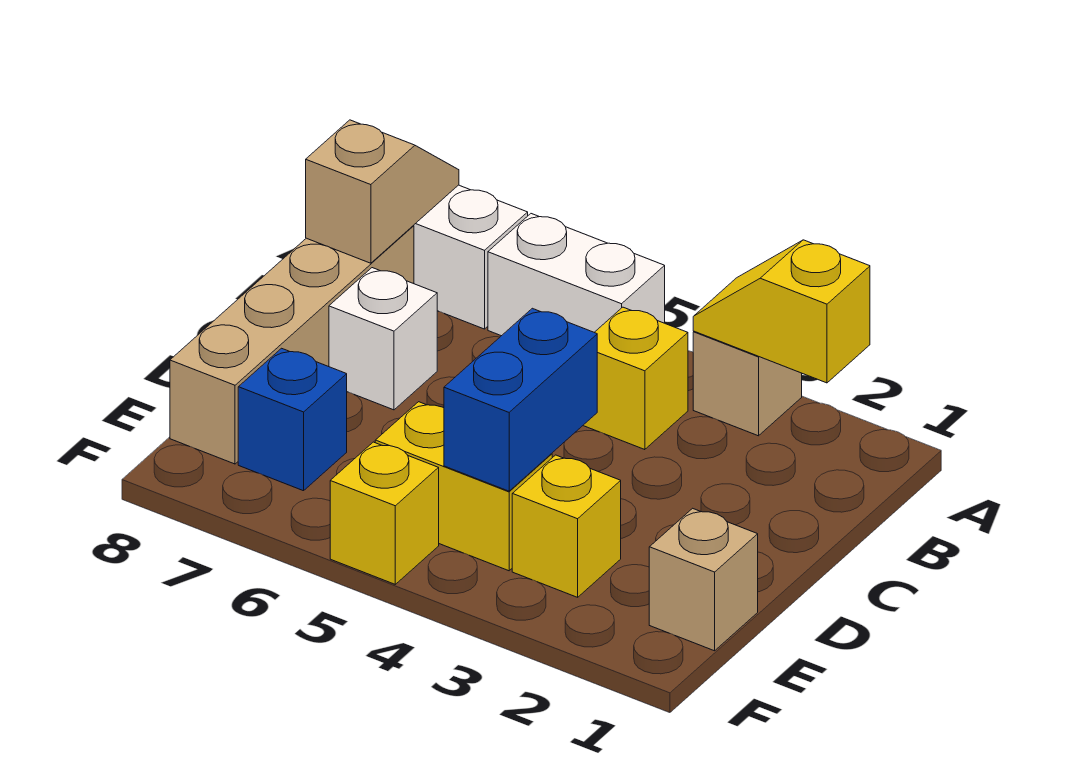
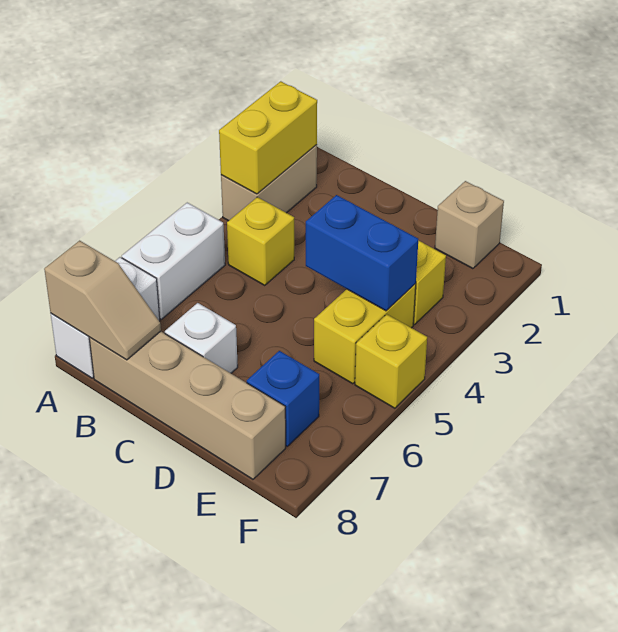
yellow 1x2 slope [693,240,870,383] -> yellow 1x2 brick [219,81,317,194]
tan 1x1 brick [693,331,802,436] -> tan 1x2 brick [221,145,317,221]
tan 1x2 slope [306,120,459,263] -> tan 1x2 slope turned to [44,241,161,360]

